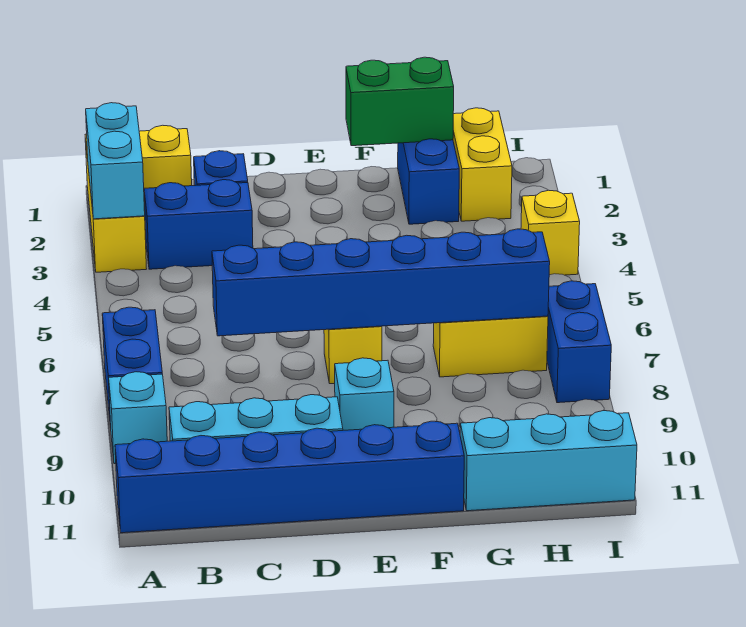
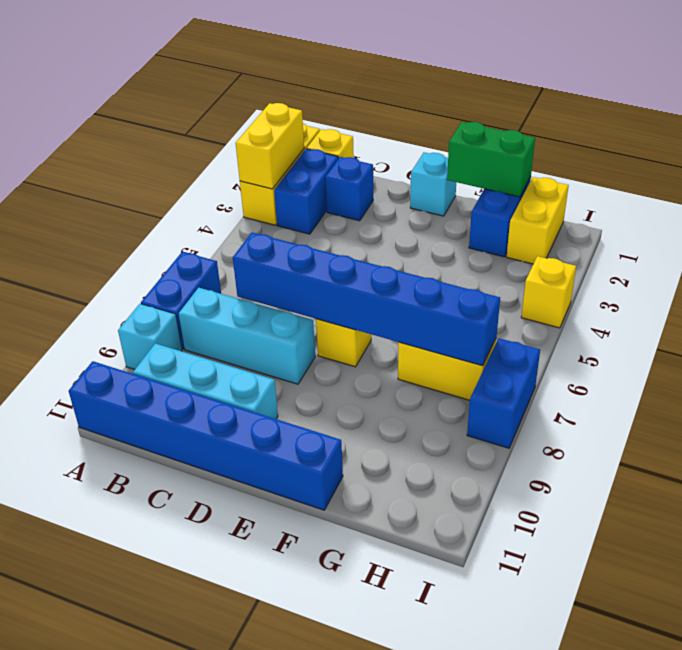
cyan 1x2 brick [86,103,145,219] -> yellow 1x2 brick [236,103,304,189]
blue 1x2 brick [144,180,253,269] -> blue 1x2 brick turned to [274,149,338,234]
cyan 1x1 brick [335,358,394,430] -> cyan 1x1 brick moved to [410,152,456,216]
cyan 1x3 brick [460,411,637,511] -> cyan 1x3 brick moved to [179,288,315,384]

